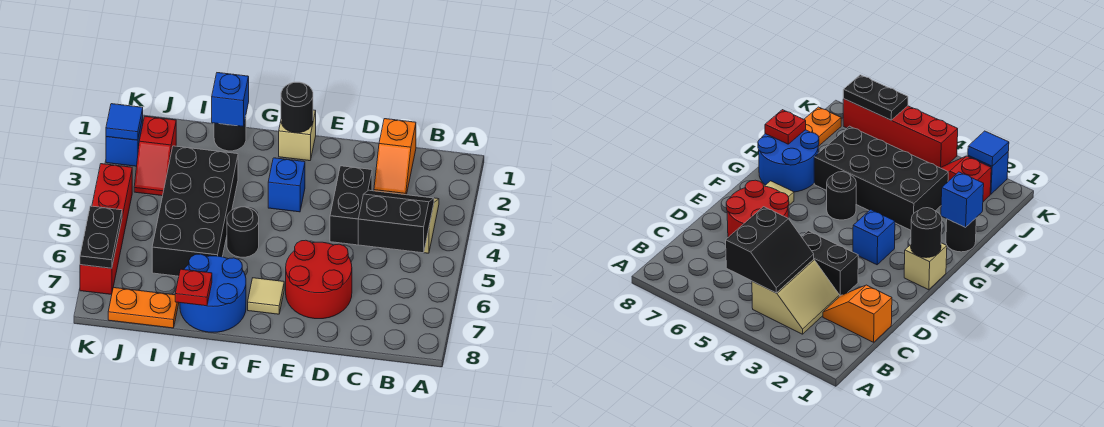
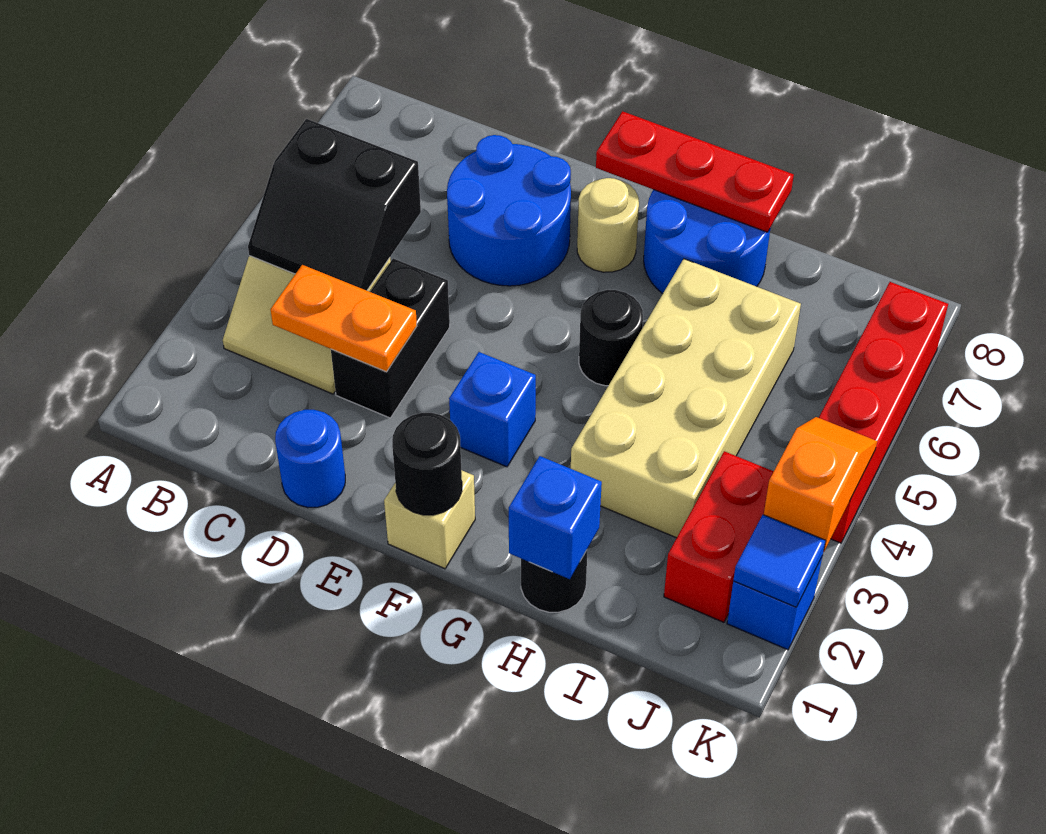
orange 1x2 slope [374,119,416,195] -> orange 1x2 slope moved to [764,417,877,552]
none -> blue 1x1 round brick [275,410,345,508]
red 2x2 round brick [286,240,352,319] -> blue 2x2 round brick [447,135,571,286]
tan 1x1 tile [248,278,284,314] -> tan 1x1 round brick [577,178,639,272]
black 2x4 brick [152,146,238,276] -> tan 2x4 brick [571,259,801,538]
red 1x1 plate [175,269,212,306] -> red 1x3 plate [596,111,794,232]
orange 1x2 plate [108,288,179,328] -> orange 1x2 plate moved to [271,265,417,372]
red 1x2 slope [134,116,176,196] -> red 1x2 brick [664,451,774,622]
black 1x2 plate [80,206,122,268] -> none

